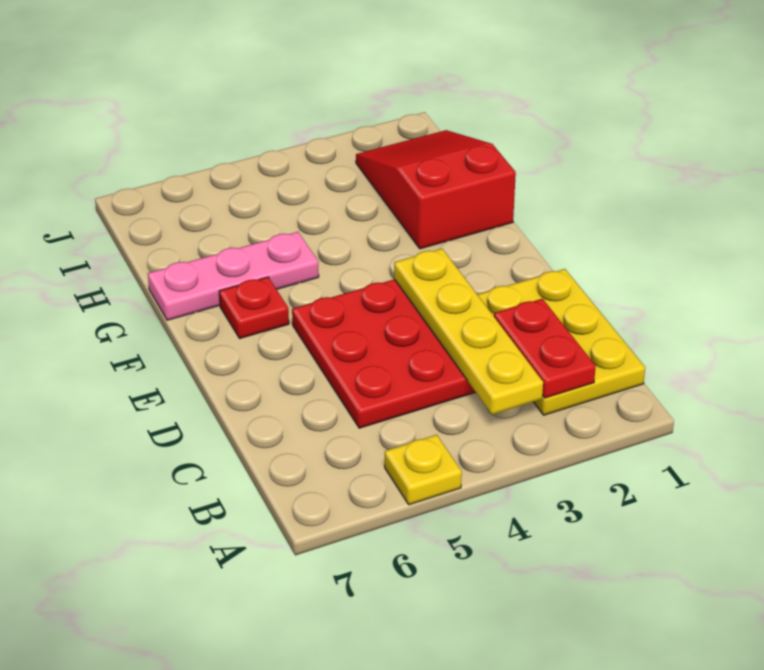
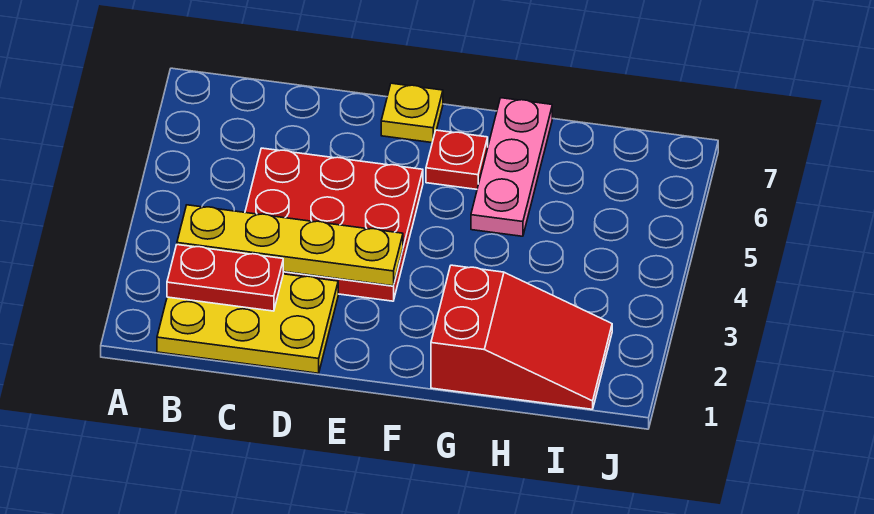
yellow 1x1 plate [385,435,462,505] -> yellow 1x1 plate moved to [381,83,443,143]

